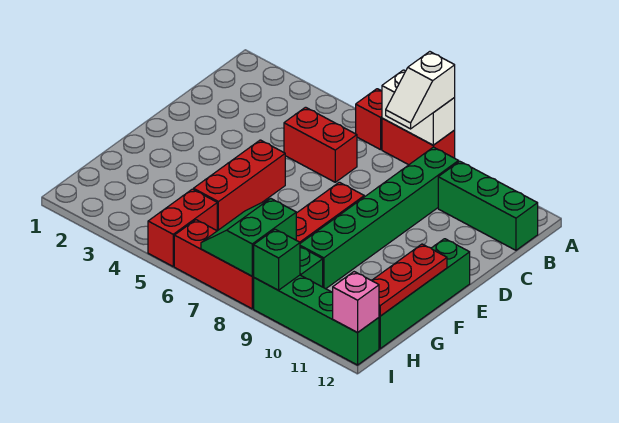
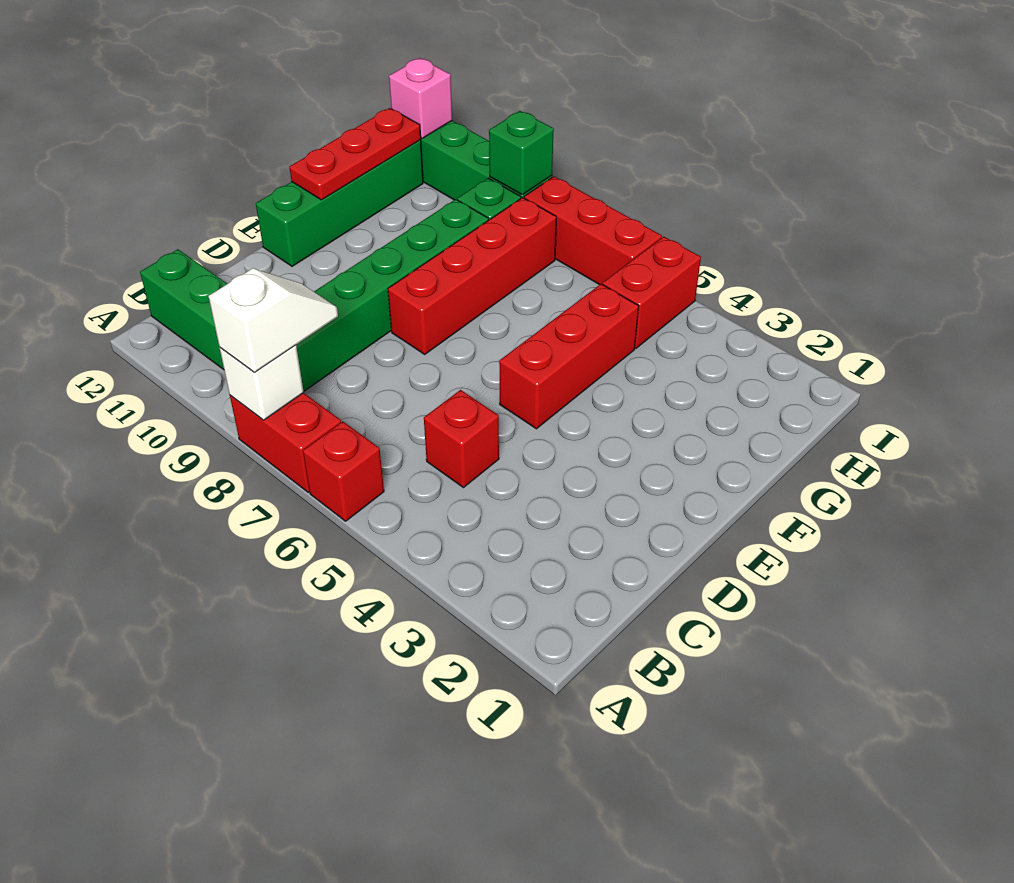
white 1x2 brick [382,70,455,145] -> white 1x1 brick [220,345,304,420]
red 1x2 brick [284,107,357,182] -> red 1x1 brick [424,390,499,488]
green 2x2 slope [201,198,296,276] -> none

